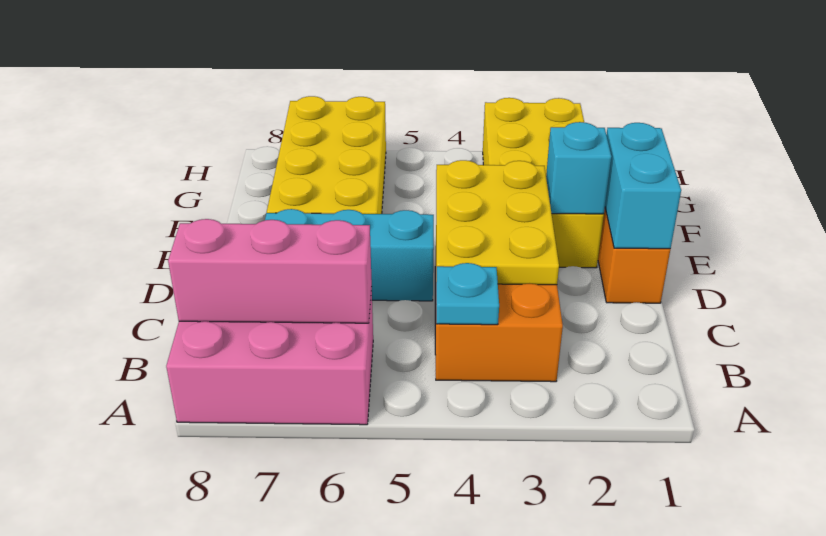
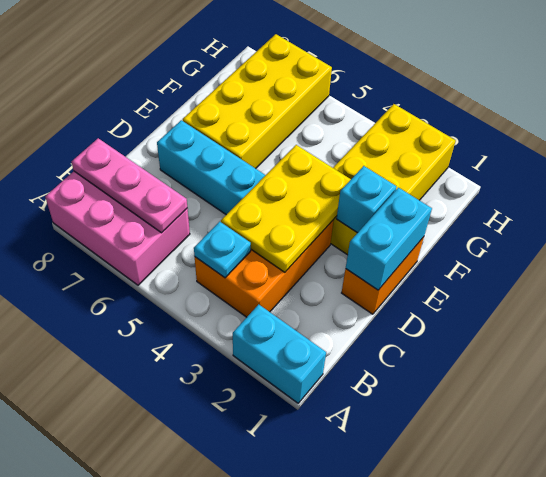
none -> cyan 1x2 brick [233,304,326,403]
pink 1x3 brick [168,219,372,323] -> pink 1x3 plate [72,138,187,233]

